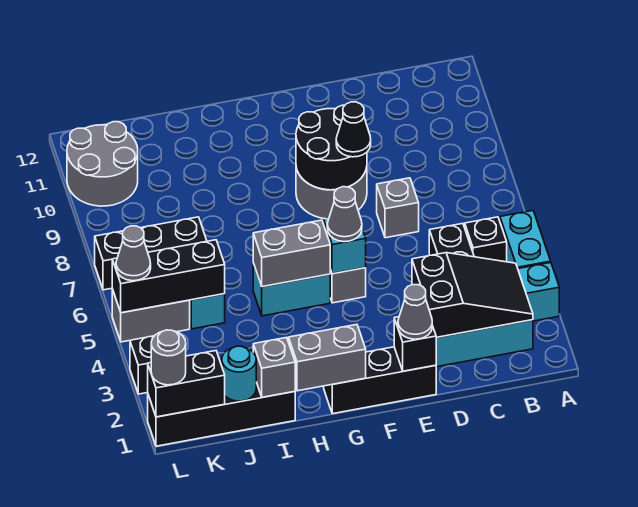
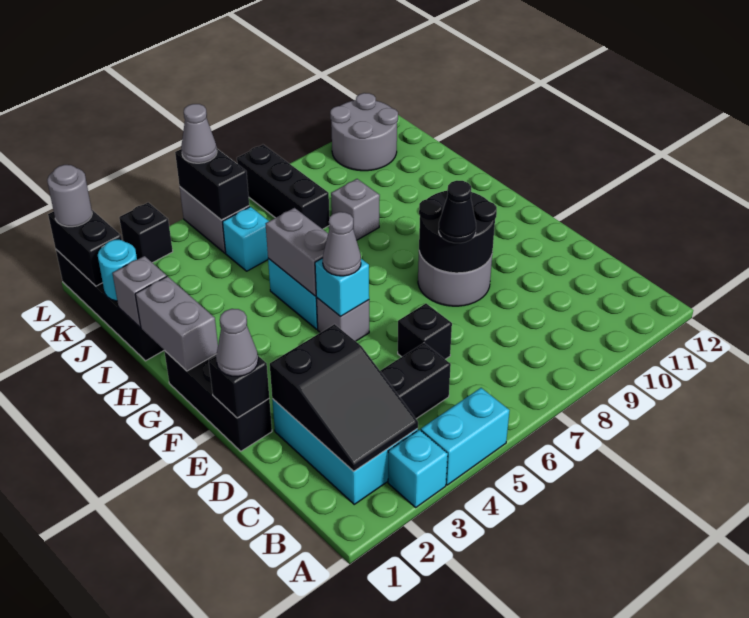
black 1x1 brick [465,217,507,262] -> black 1x1 brick moved to [398,303,452,359]
grey 1x1 brick [377,178,419,238] -> grey 1x1 brick moved to [331,179,380,240]
black 1x3 brick [112,240,225,313] -> black 1x2 brick [175,149,249,220]

